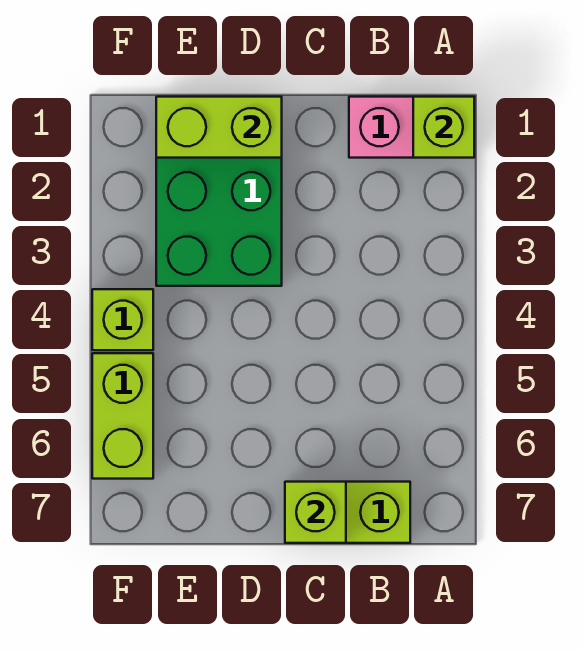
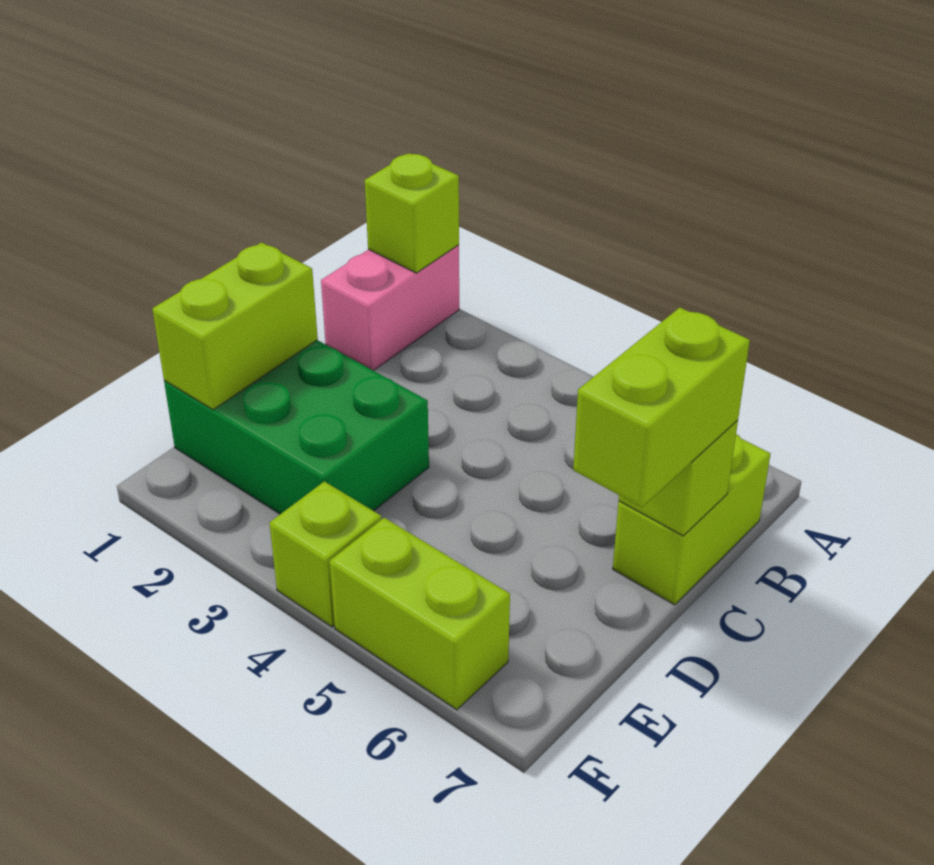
none -> lime 1x2 brick [573,308,750,507]

